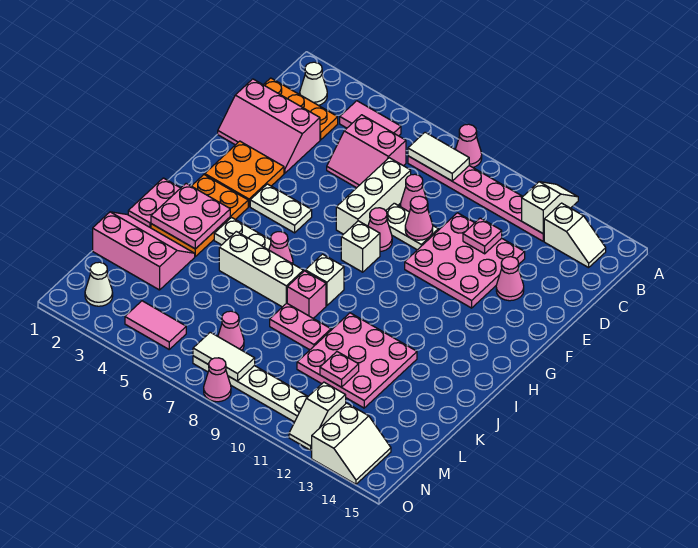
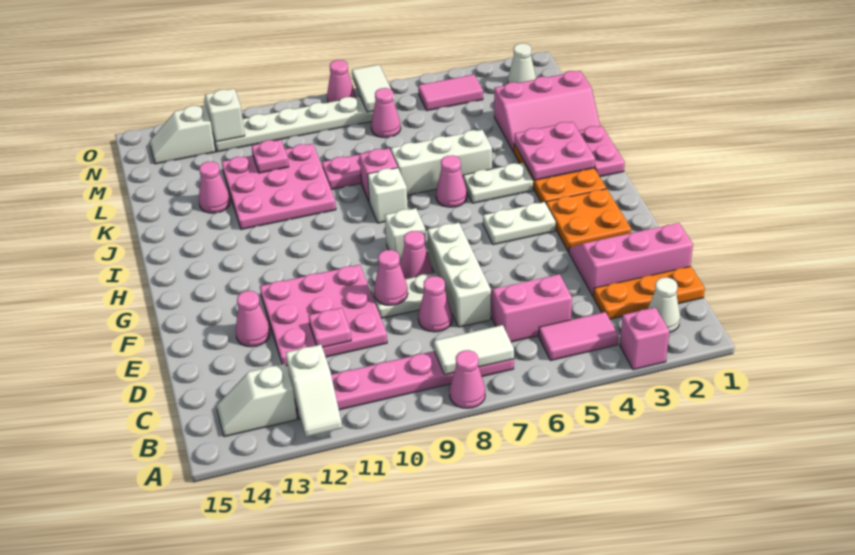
none -> pink 1x1 brick [620,307,669,370]
none -> pink 1x1 cone [199,161,230,213]
white 1x2 tile [193,332,255,381] -> white 1x2 tile turned to [352,65,395,112]
white 2x2 slope [312,403,391,484] -> white 1x2 slope [150,105,215,164]

